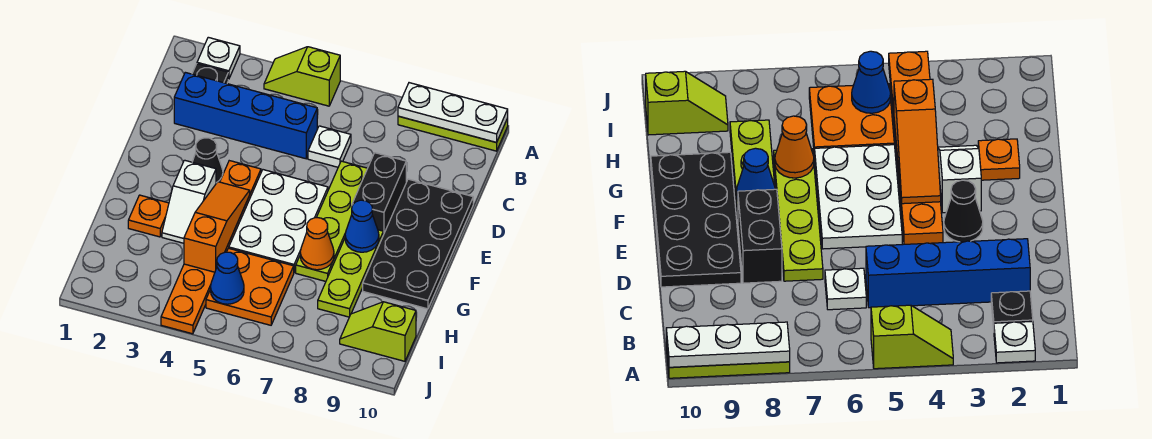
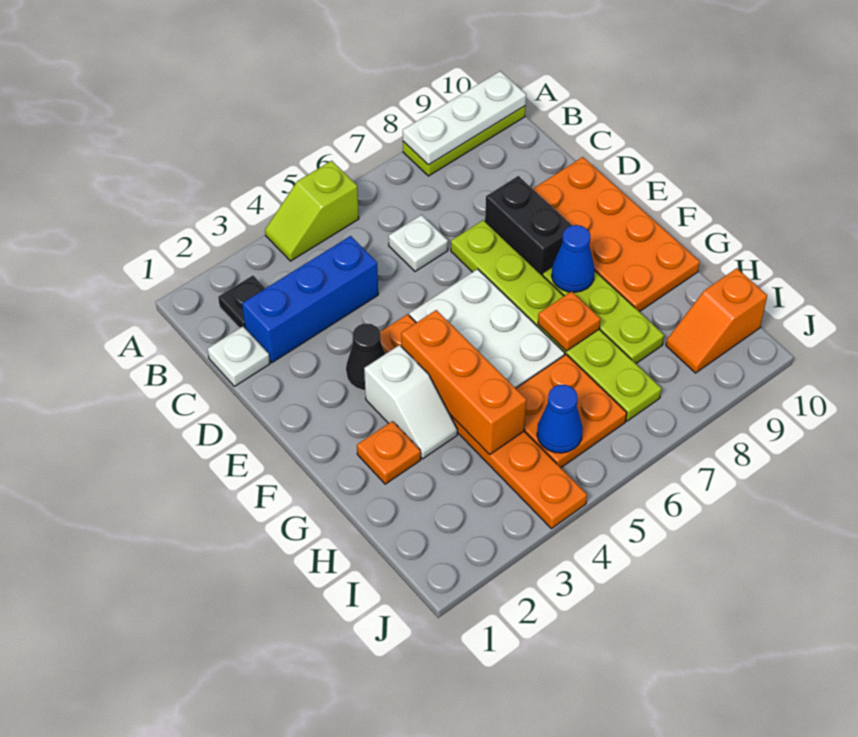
white 1x1 plate [197,37,240,79] -> white 1x1 plate moved to [207,326,270,386]
blue 1x4 brick [174,72,317,159] -> blue 1x3 brick [242,236,378,363]
lime 1x4 plate [296,161,368,281] -> lime 1x6 plate [451,220,661,421]
black 2x4 plate [363,179,473,309] -> orange 2x4 plate [533,157,700,312]
orange 1x3 slope [184,182,250,272] -> orange 1x3 brick [401,310,527,455]
orange 1x1 cone [300,218,334,270] -> orange 1x1 plate [538,291,600,351]
lime 1x2 slope [340,302,416,361] -> orange 1x2 slope [666,268,767,373]

